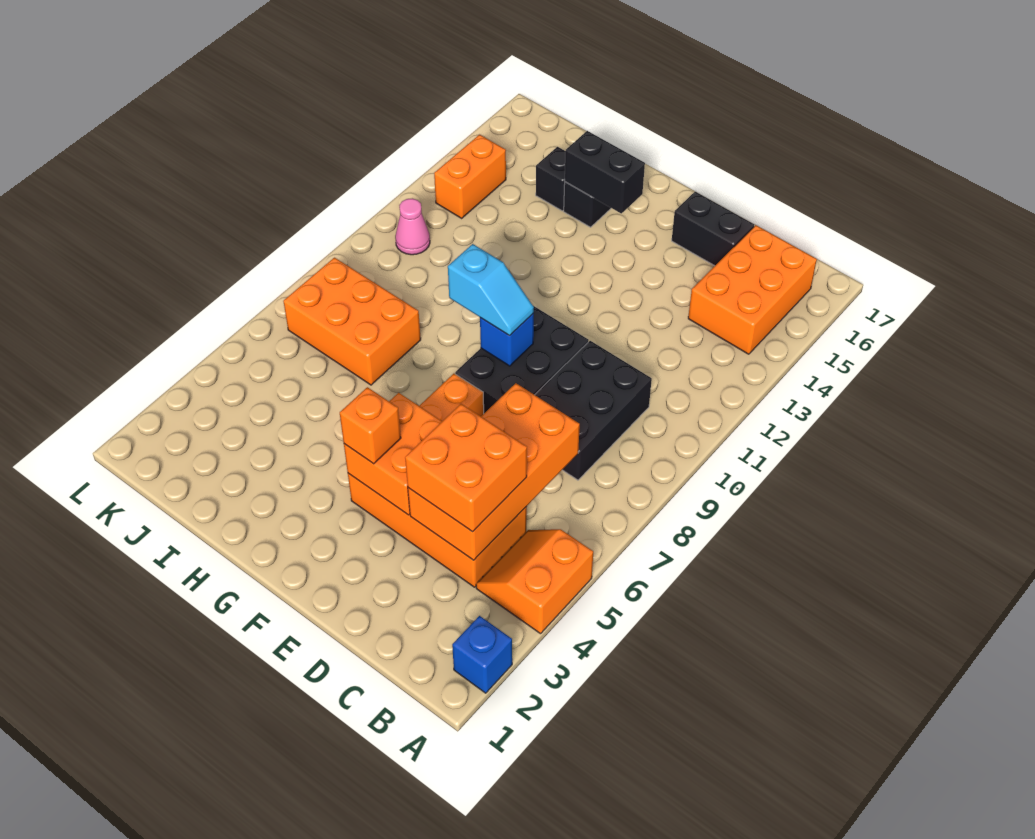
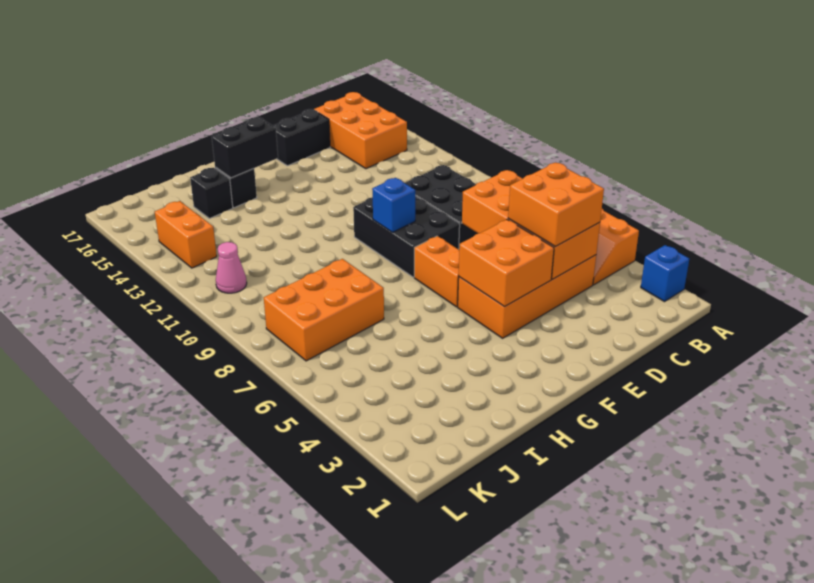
orange 1x1 brick [340,387,401,464] -> none
cyan 1x2 slope [448,244,534,336] -> none

